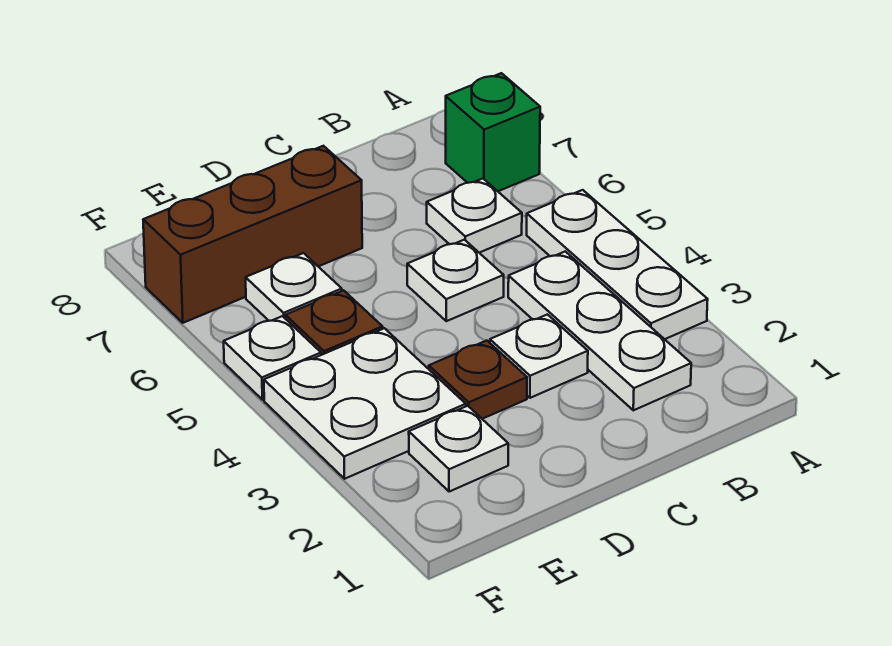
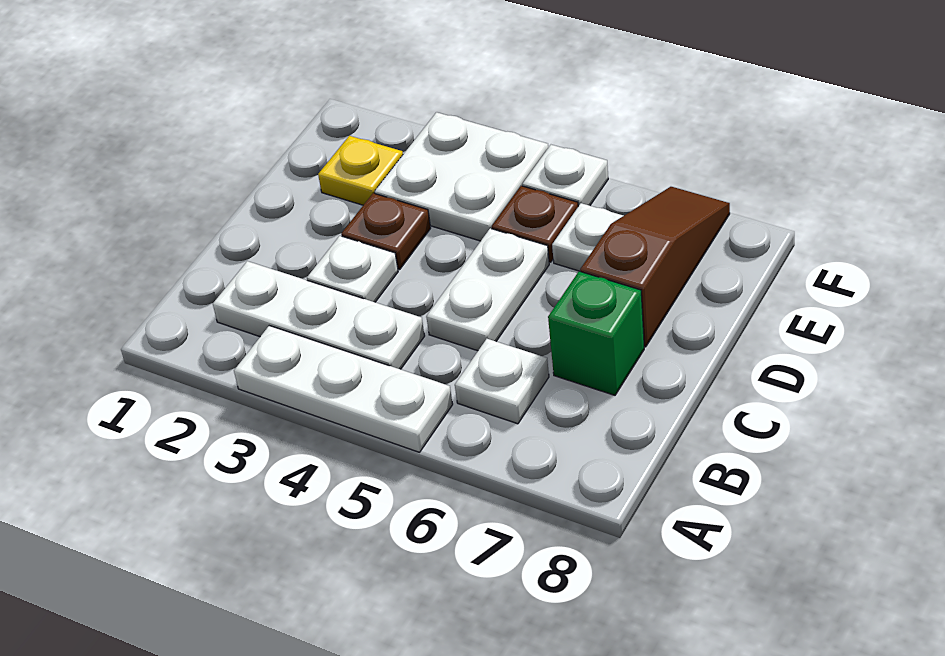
green 1x1 brick [446,73,540,191] -> green 1x1 brick moved to [548,271,644,395]
white 1x1 plate [407,240,504,321] -> white 1x2 plate [426,228,549,351]
brown 1x3 brick [143,146,362,323] -> brown 1x3 slope [580,187,730,347]
white 1x1 plate [409,406,508,492] -> yellow 1x1 plate [318,136,403,205]

